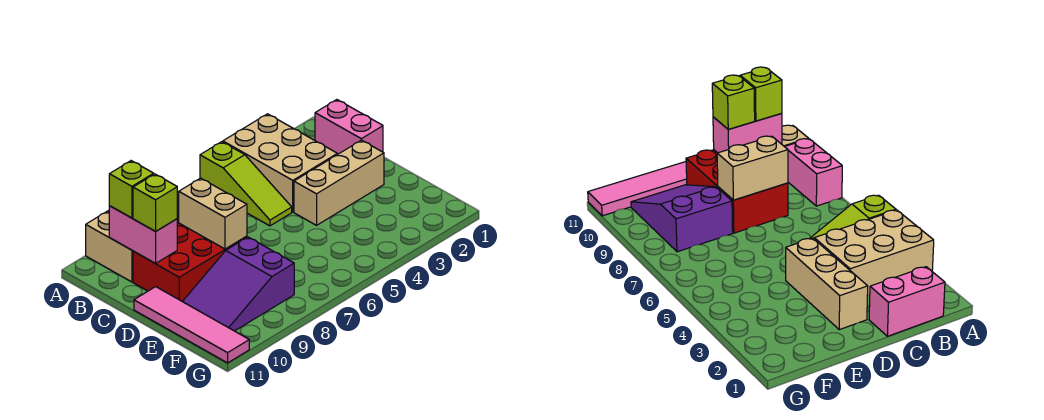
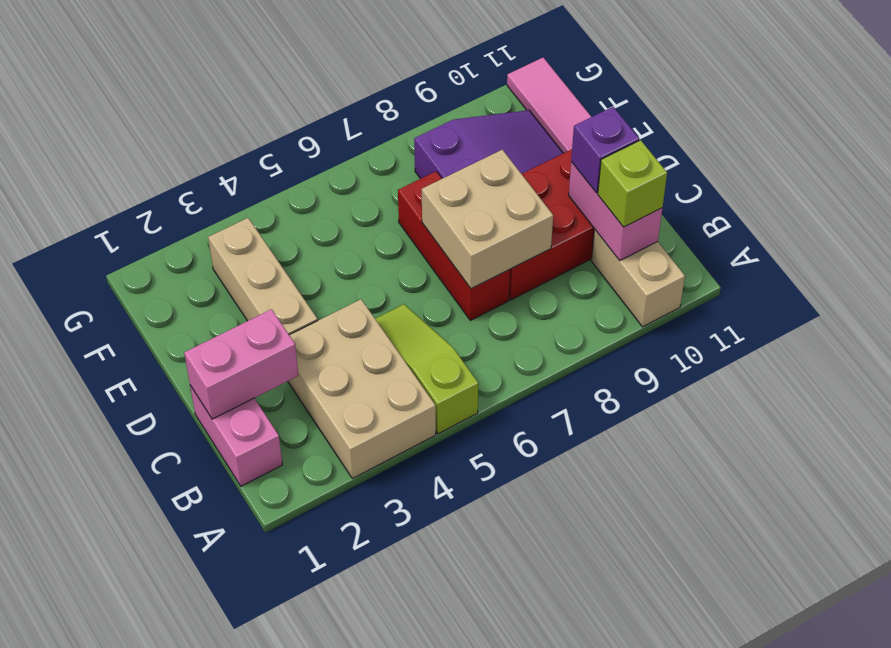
pink 1x2 brick [785,139,842,206] -> pink 1x2 brick moved to [184,309,298,419]
none -> red 1x3 brick [398,171,510,320]
tan 1x2 brick [179,178,247,249] -> tan 2x2 brick [422,150,553,289]
lime 1x1 brick [133,174,177,231] -> purple 1x1 brick [571,107,639,193]
tan 1x3 brick [294,140,384,225] -> tan 1x3 brick turned to [208,218,318,335]

